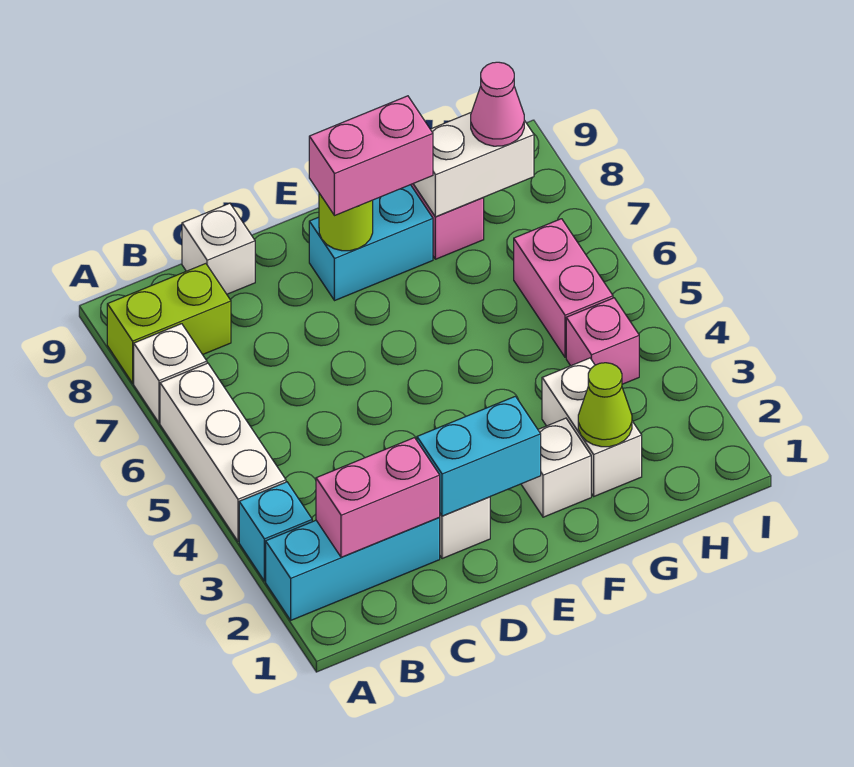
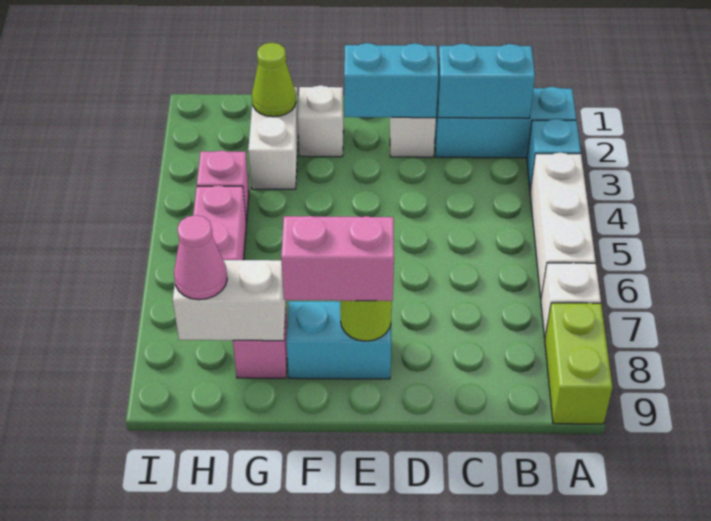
lime 1x2 brick [107,264,231,383] -> lime 1x2 brick turned to [545,303,612,424]
pink 1x2 brick [316,438,440,557] -> cyan 1x2 brick [437,44,535,118]
white 1x1 brick [182,203,255,294] -> none

